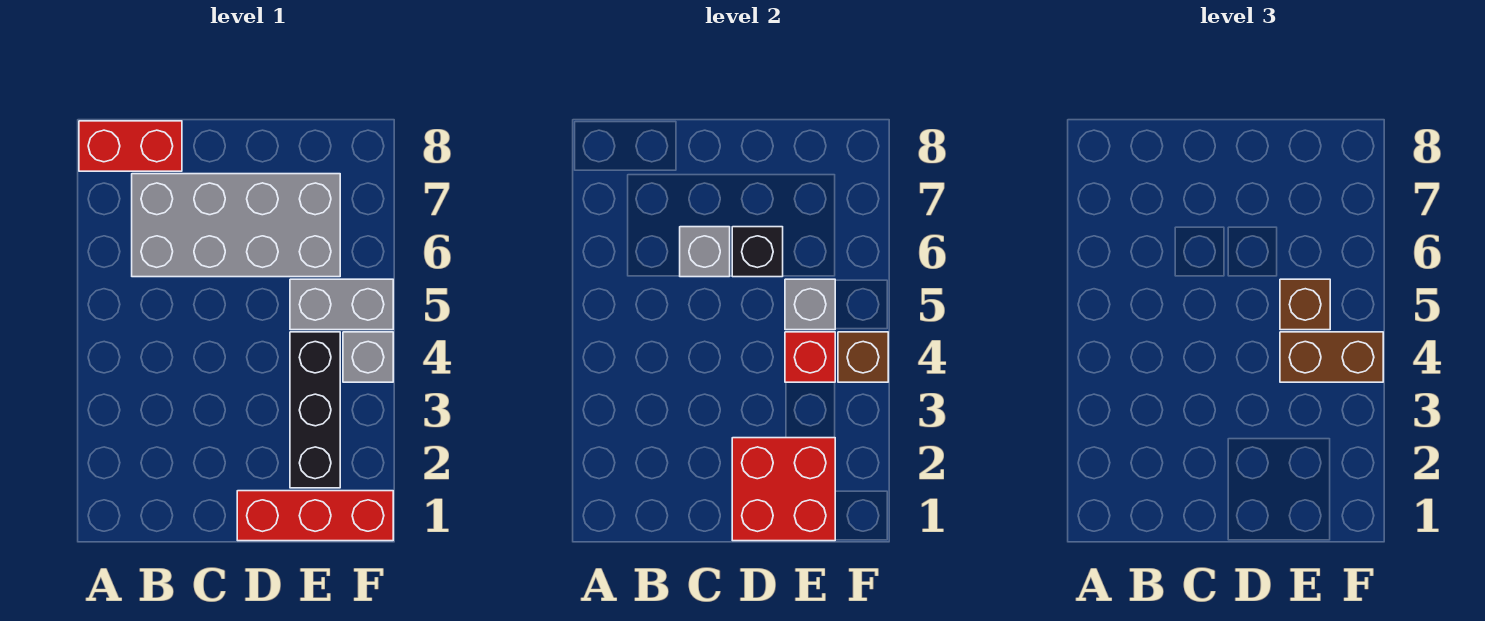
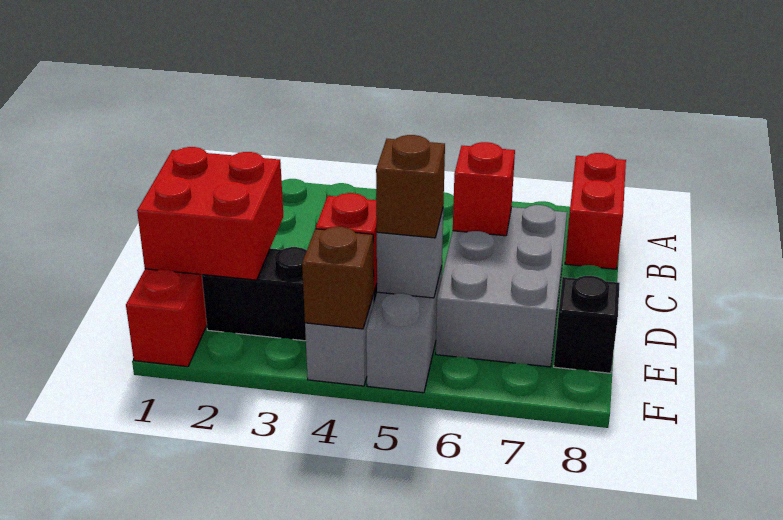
grey 2x4 brick [132,174,340,277] -> grey 2x3 brick [436,205,567,367]
grey 1x1 brick [680,227,730,277] -> red 1x1 brick [453,142,515,236]
black 1x1 brick [732,227,783,277] -> black 1x1 brick moved to [554,276,620,373]
brown 1x2 brick [1280,332,1383,382] -> none

